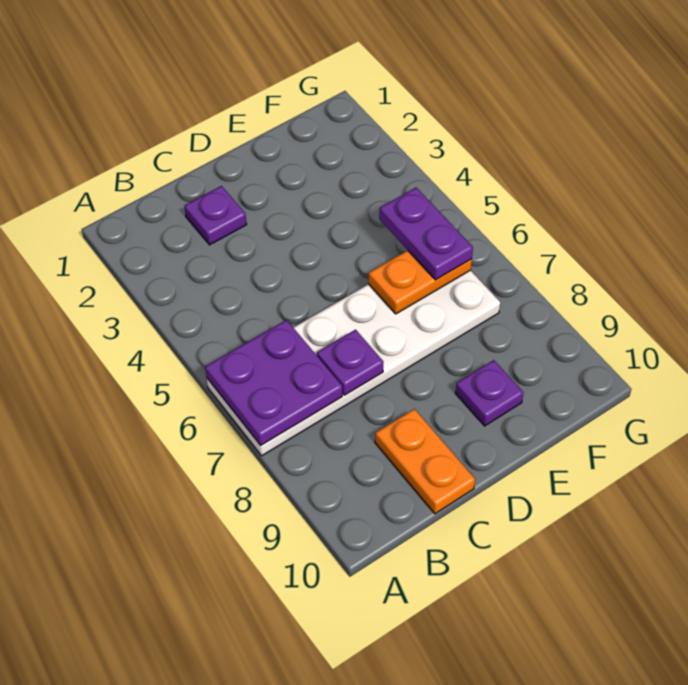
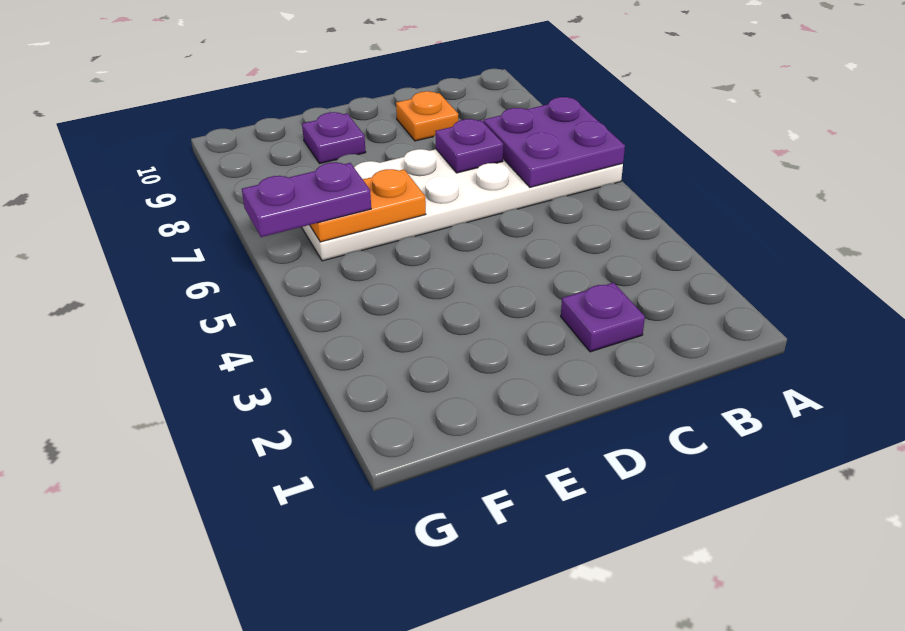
orange 1x2 plate [375,409,475,514] -> orange 1x1 plate [396,91,458,141]
purple 1x2 plate [379,188,473,280] -> purple 1x2 plate turned to [242,162,371,237]

